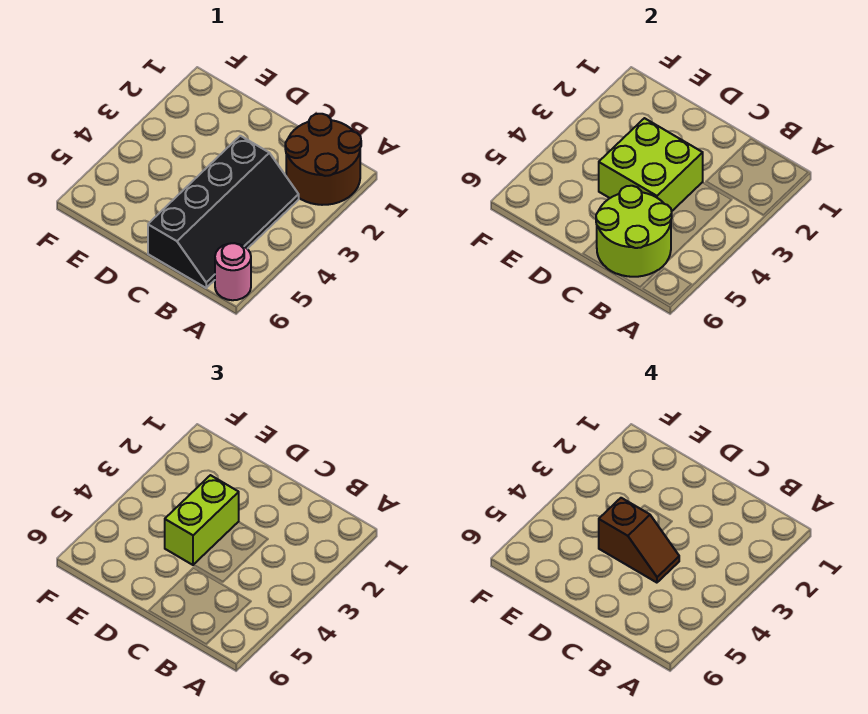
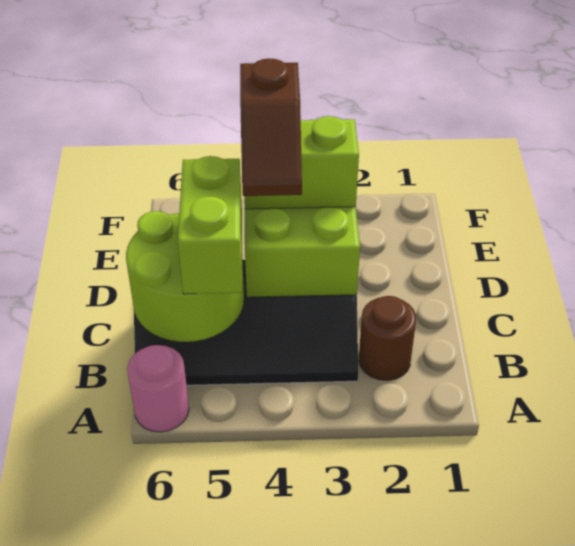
brown 2x2 round brick [285,114,361,205] -> brown 1x1 round brick [358,296,416,381]
none -> lime 1x2 brick [178,156,242,294]

